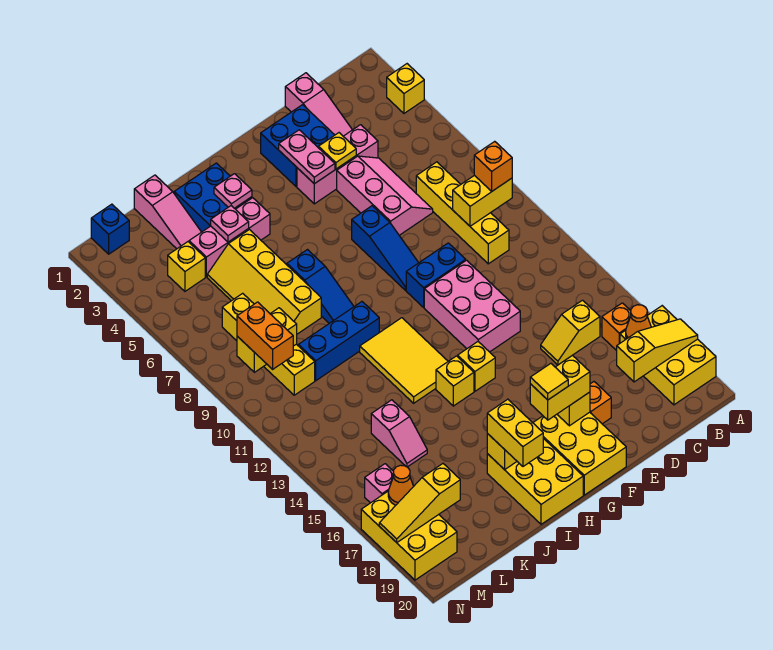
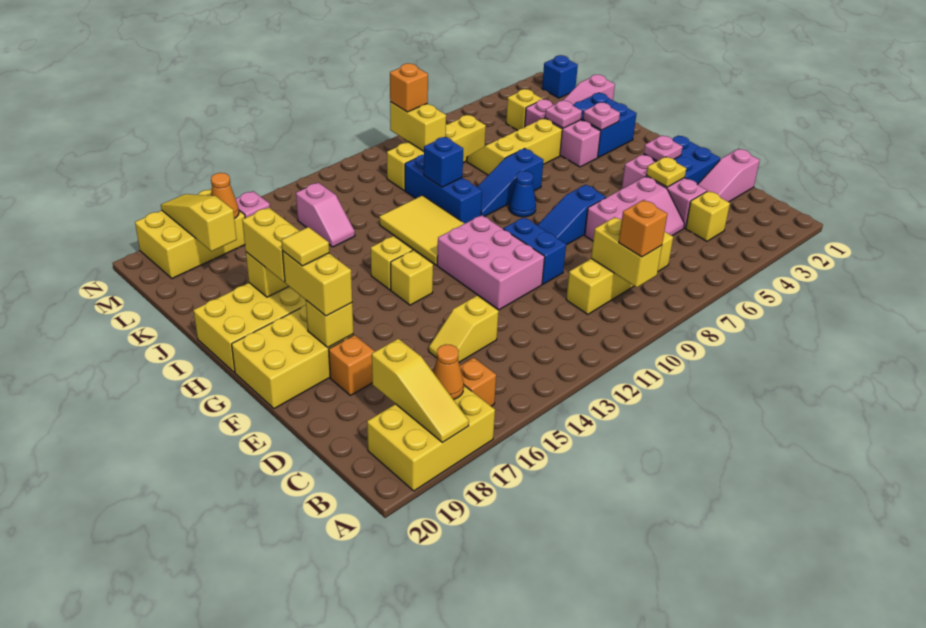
yellow 1x1 brick [387,64,424,113] -> yellow 1x1 brick moved to [686,191,730,241]
yellow 1x2 slope [541,300,600,365] -> yellow 1x2 slope turned to [429,296,499,362]
pink 2x3 brick [424,260,520,352] -> pink 2x3 brick turned to [437,215,545,310]
pink 1x2 plate [279,130,335,184] -> pink 1x1 plate [644,136,683,161]
none -> blue 1x1 cone [509,171,536,217]
yellow 2x3 tile [360,318,448,403] -> yellow 2x3 tile turned to [379,195,465,265]
yellow 1x2 brick [487,399,543,466] -> yellow 1x2 brick turned to [242,207,299,282]
yellow 2x4 slope [207,230,321,334] -> yellow 2x3 slope [467,118,562,175]
none -> blue 1x1 brick [424,137,463,187]
pink 1x2 slope [371,400,427,467] -> pink 1x2 slope turned to [296,183,355,247]
orange 1x2 brick [237,302,293,369] -> orange 1x1 brick [390,63,428,112]

